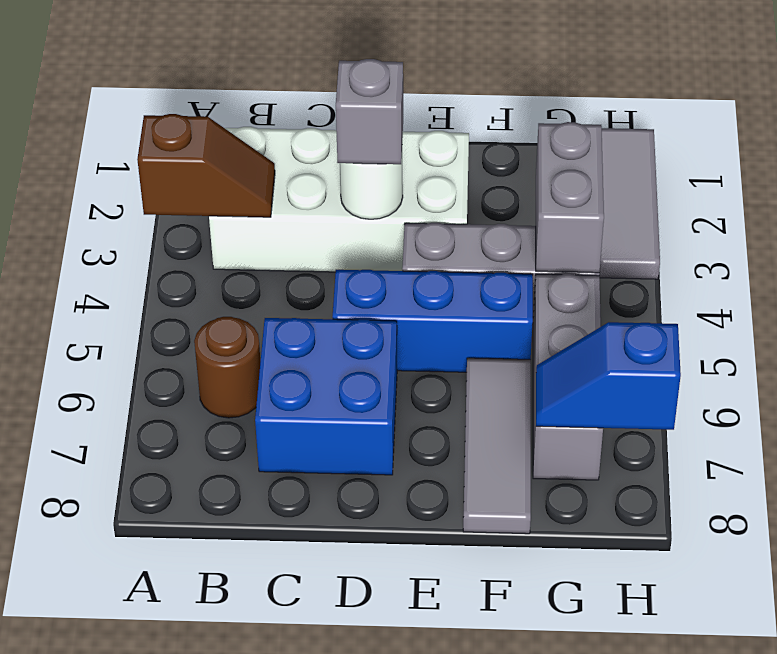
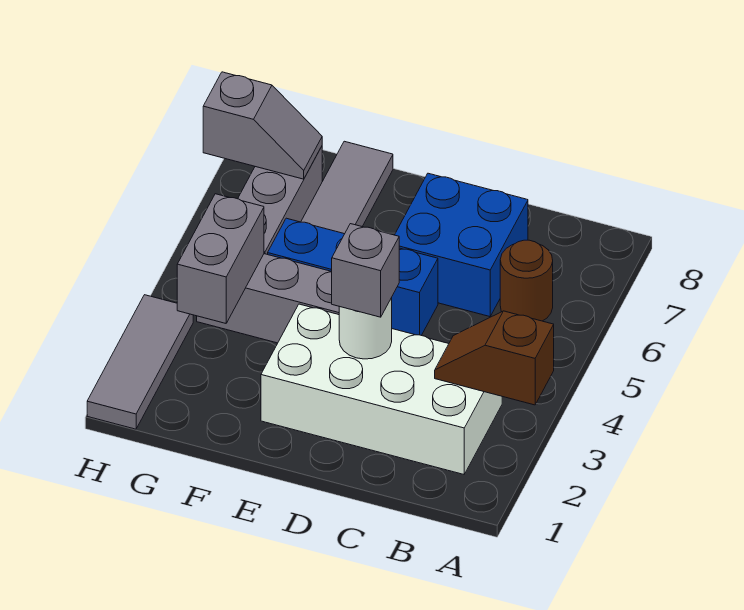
blue 1x2 slope [536,322,681,430] -> grey 1x2 slope [203,72,322,179]

